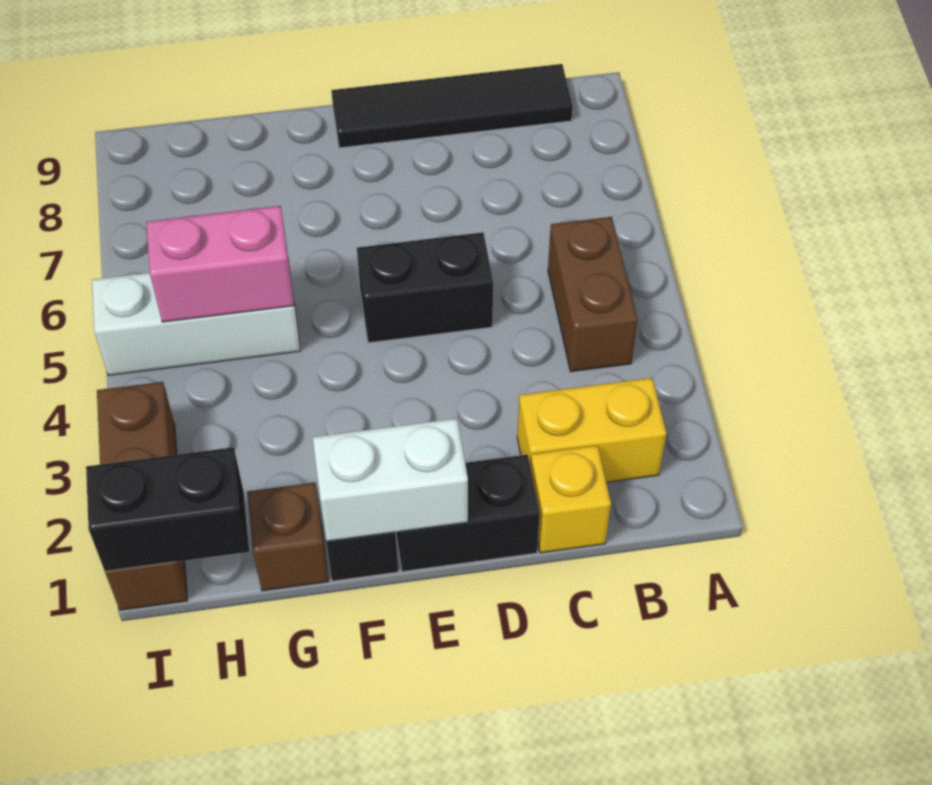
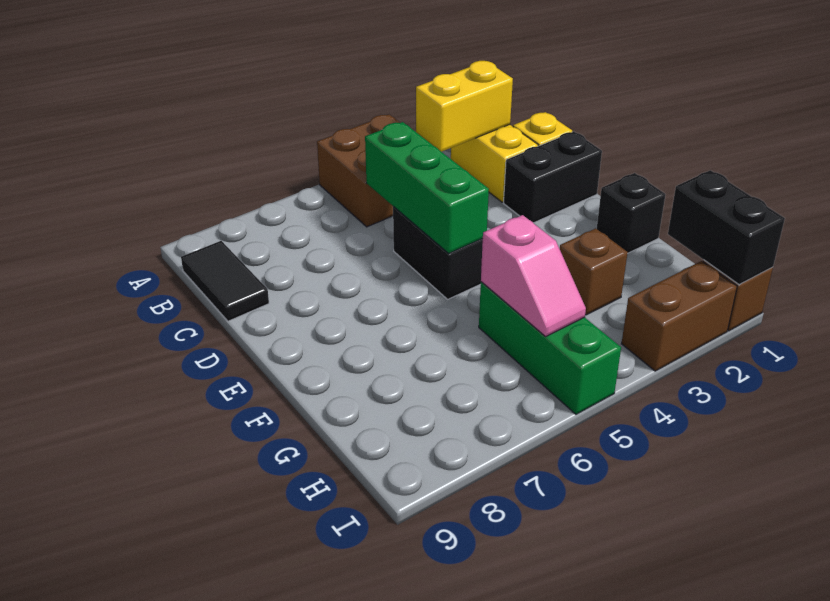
none -> yellow 1x2 brick [416,61,513,152]
brown 1x2 brick [548,217,638,372] -> brown 2x2 brick [317,115,400,227]
black 1x4 tile [331,64,573,148] -> black 1x2 tile [181,241,269,321]
none -> green 1x3 brick [365,122,489,254]
black 1x2 brick [396,454,540,572] -> black 1x2 brick turned to [504,132,602,223]
white 1x2 brick [313,418,468,541] -> none
brown 1x1 brick [247,483,328,591] -> brown 1x1 brick moved to [560,228,628,315]
white 1x3 brick [92,267,300,375] -> green 1x3 brick [479,282,621,414]
pink 1x2 brick [146,206,294,322] -> pink 1x2 slope [481,215,586,336]

